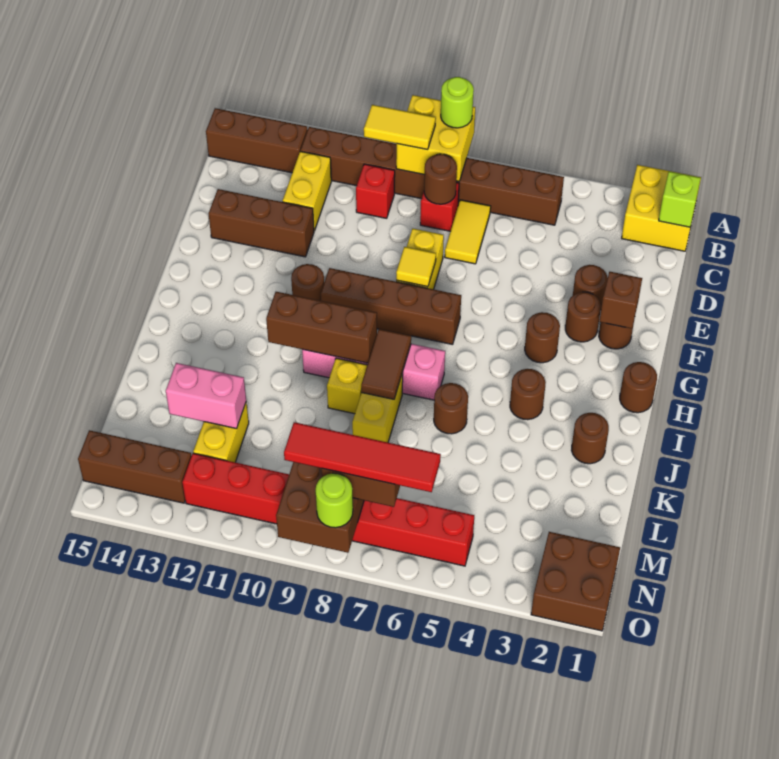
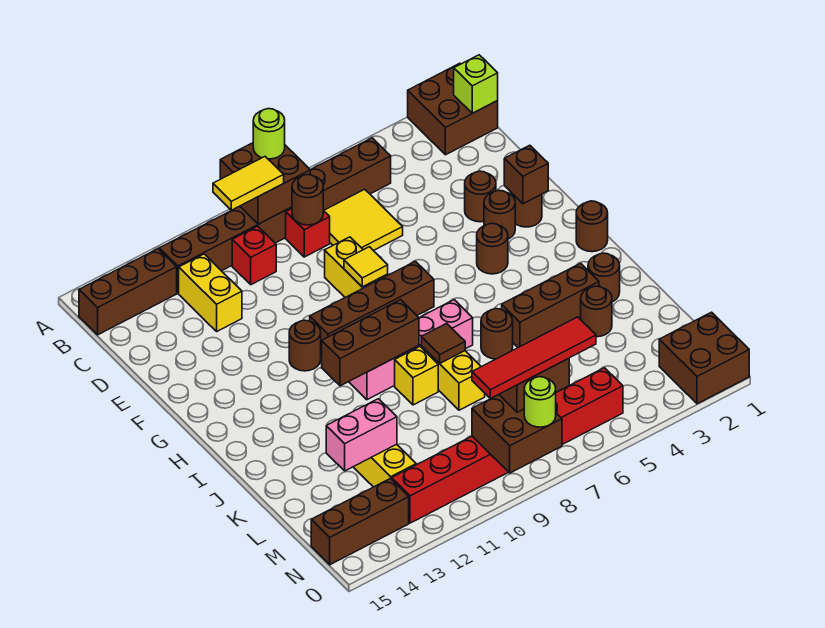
yellow 2x2 brick [622,165,701,251] -> brown 2x2 brick [408,63,498,155]
yellow 2x2 brick [396,95,475,181] -> brown 2x2 brick [220,143,310,224]
yellow 1x2 tile [445,200,491,264] -> yellow 2x2 tile [324,189,403,251]
brown 1x3 brick [209,189,314,257] -> brown 1x3 brick moved to [502,263,599,347]
brown 1x1 round brick [510,369,546,420] -> brown 1x1 round brick moved to [581,286,612,337]
brown 1x2 tile [361,329,411,399] -> brown 1x1 tile [421,323,465,363]

